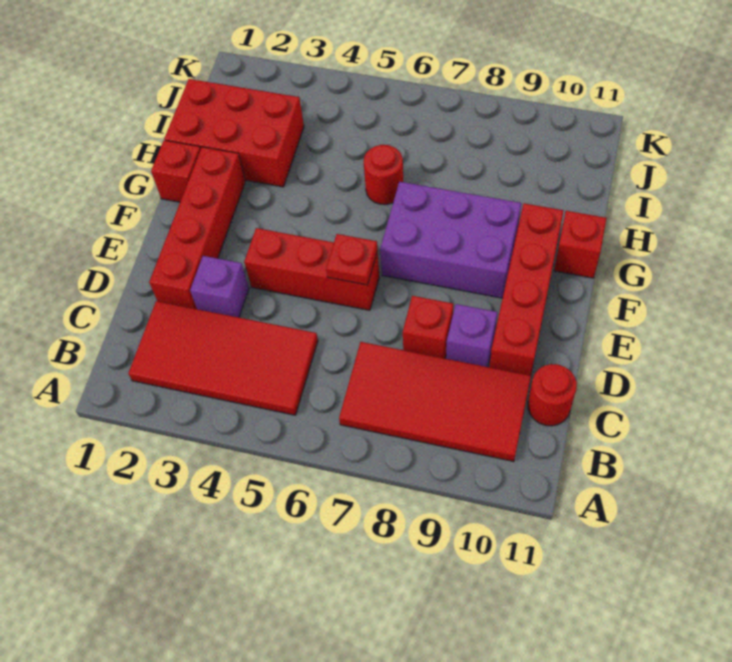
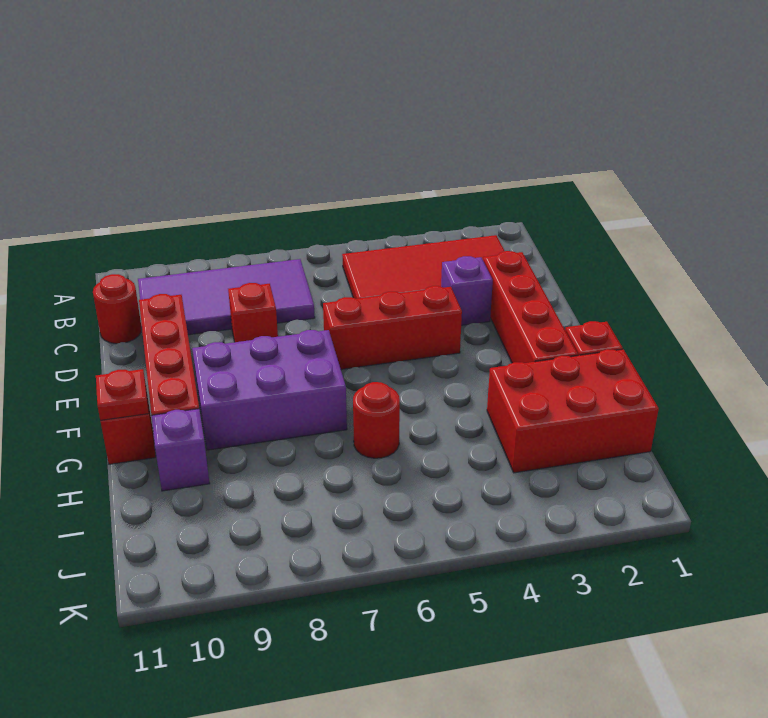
red 2x4 tile [339,342,531,462] -> purple 2x4 tile [138,259,315,335]
purple 1x1 brick [446,304,497,367] -> purple 1x1 brick moved to [151,409,210,491]
red 1x1 plate [326,234,378,285] -> red 1x1 plate moved to [96,369,149,420]

